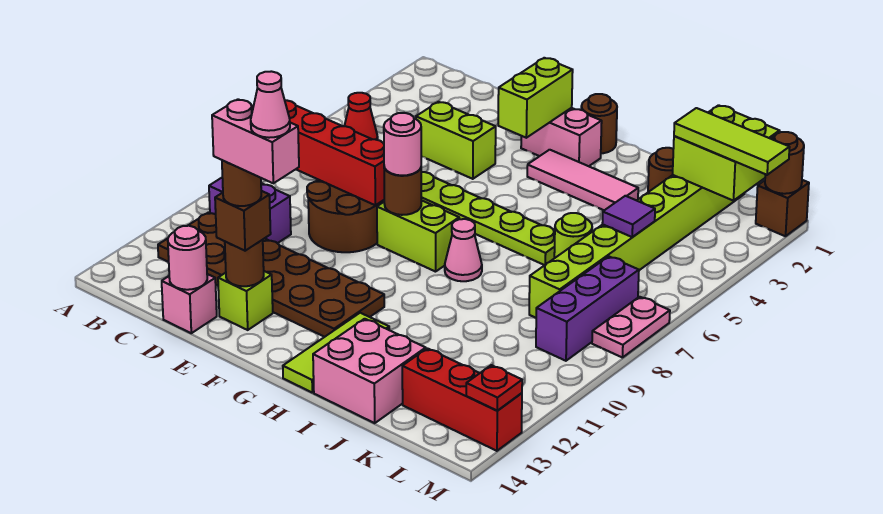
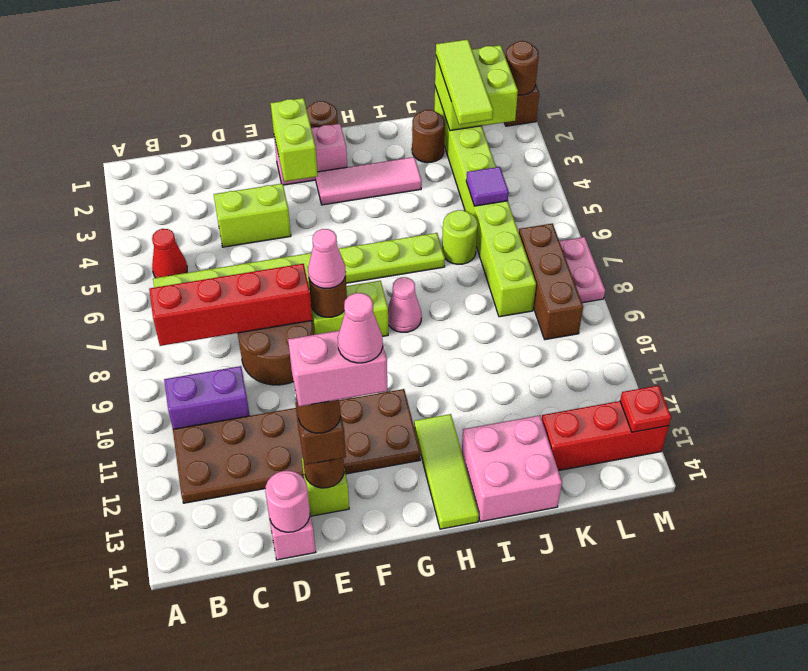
pink 1x1 round brick [384,113,421,176] -> pink 1x1 cone [308,229,346,289]
lime 1x3 tile [674,108,790,175] -> lime 1x3 tile turned to [436,39,493,125]
purple 1x3 brick [536,256,639,361] -> brown 1x3 brick [519,223,583,340]

